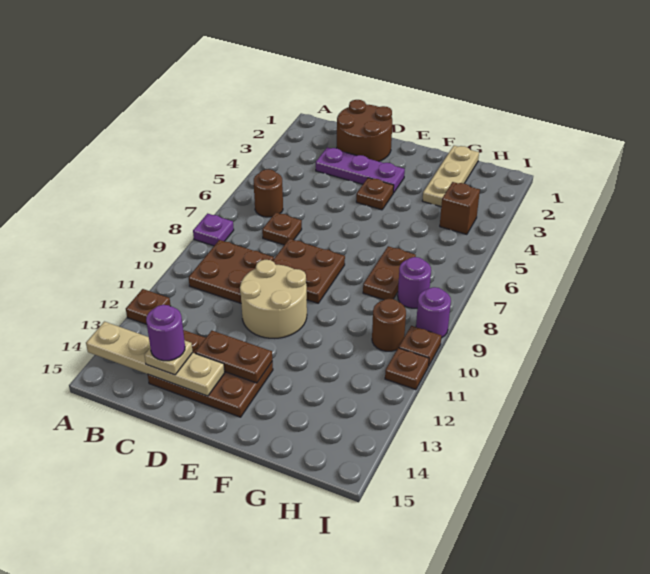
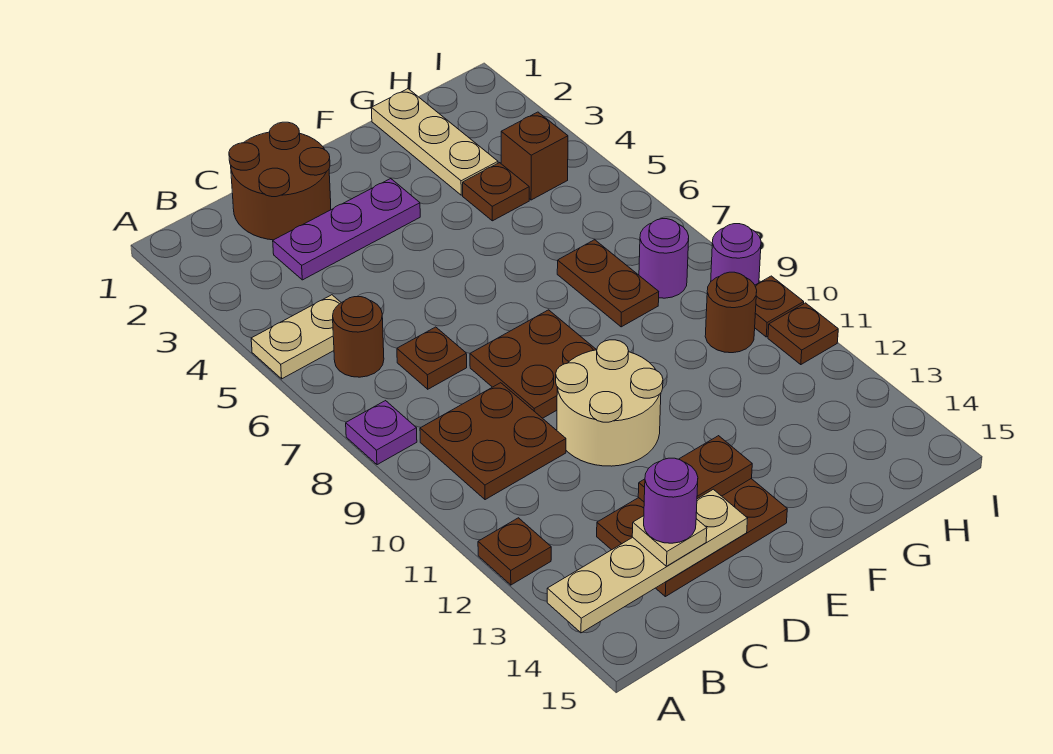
none -> tan 1x2 plate [251,295,341,379]
brown 1x1 plate [356,178,394,210] -> brown 1x1 plate moved to [463,163,529,221]

